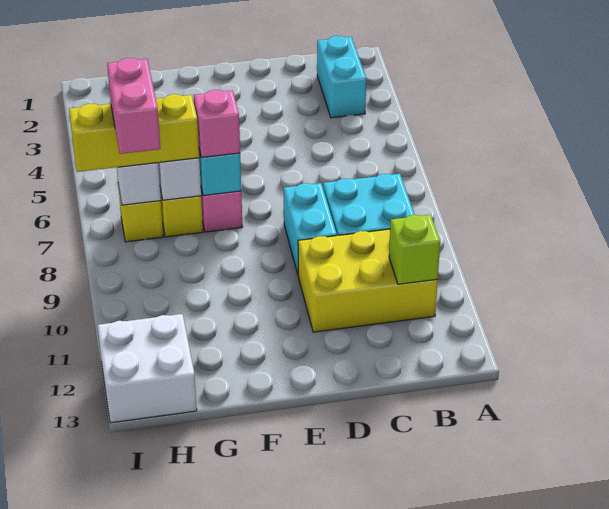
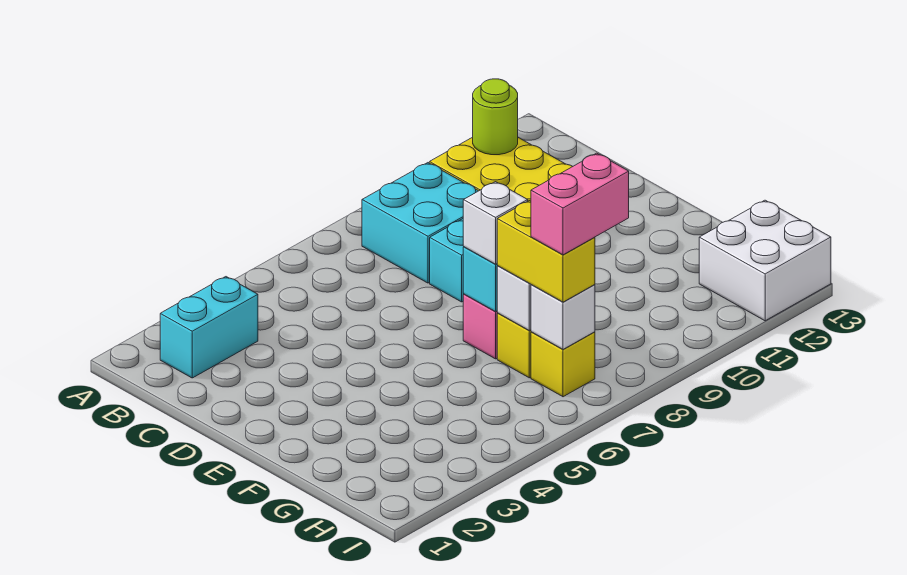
lime 1x1 brick [389,215,440,284] -> lime 1x1 round brick [473,79,518,155]
pink 1x1 brick [194,90,240,157] -> white 1x1 brick [463,182,528,264]
yellow 1x3 brick [69,94,199,172] -> yellow 1x2 brick [497,201,595,302]

